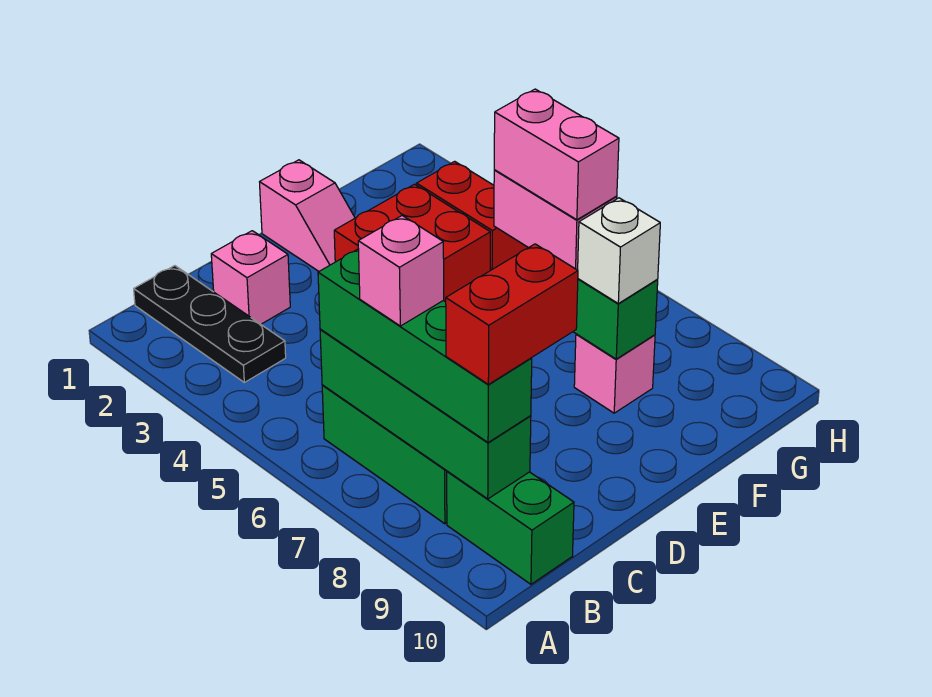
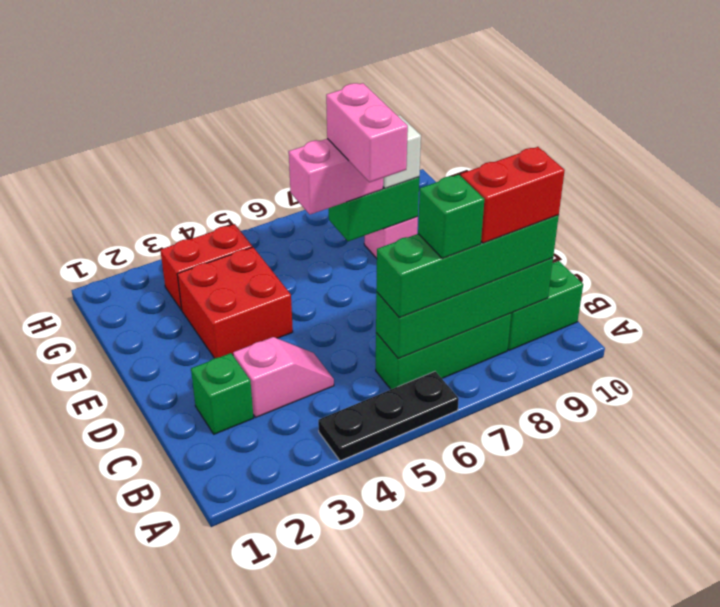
black 1x3 plate [134,266,286,382] -> black 1x3 plate moved to [318,371,459,461]
pink 1x1 brick [358,216,444,326] -> green 1x1 brick [418,175,484,258]
red 1x2 brick [446,244,578,384] -> red 1x2 brick turned to [461,147,565,243]
pink 1x1 brick [211,231,290,324] -> green 1x1 brick [191,353,253,434]
pink 1x2 slope [260,160,355,271] -> pink 1x2 slope moved to [233,337,334,417]
pink 1x2 brick [494,89,619,220] -> pink 1x2 brick turned to [326,83,408,182]

